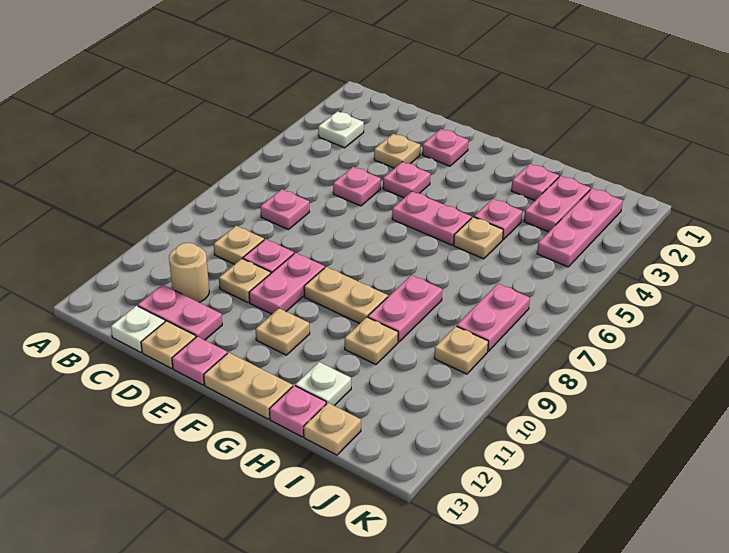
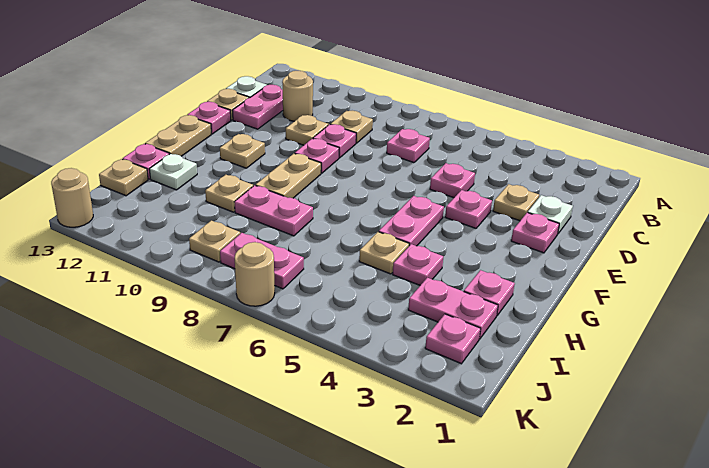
white 1x1 plate [318,111,364,148] -> white 1x1 plate moved to [528,195,573,233]
pink 1x2 plate [249,253,325,314] -> pink 1x1 plate [295,139,339,173]
pink 1x3 plate [537,188,623,267] -> pink 1x1 plate [425,314,480,364]
none -> tan 1x1 round brick [235,242,275,306]
none -> tan 1x1 round brick [51,168,93,227]

